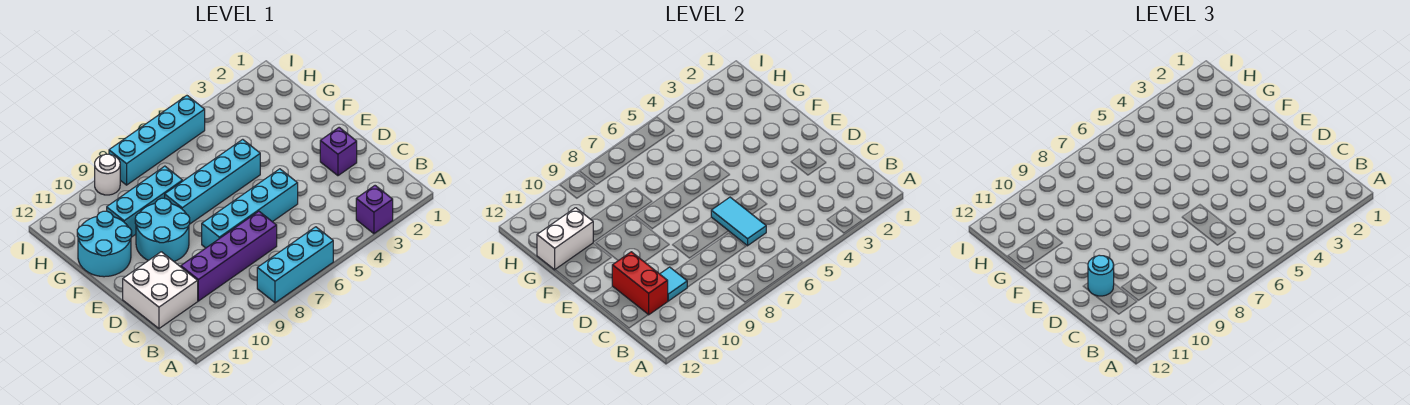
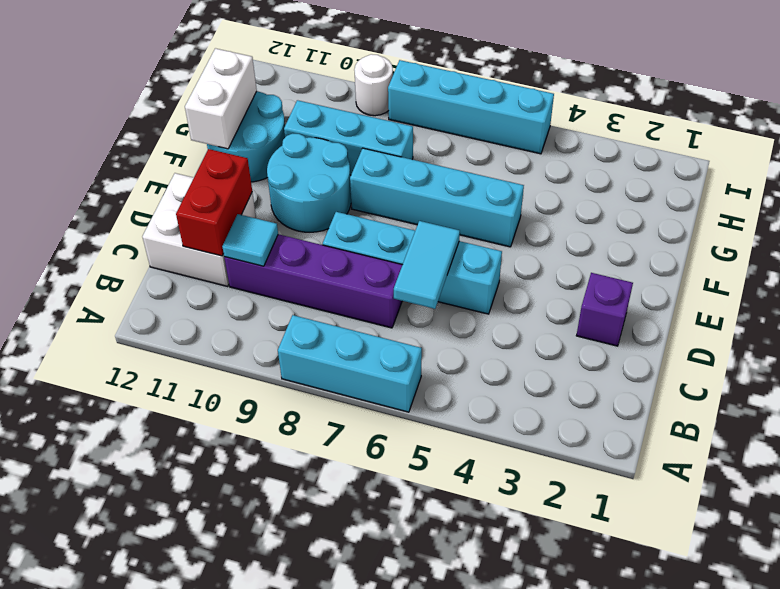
purple 1x1 brick [356,186,393,234] -> none
cyan 1x1 round brick [1088,255,1114,296] -> none
white 1x2 brick [537,208,593,270] -> white 1x2 brick turned to [185,48,257,149]

